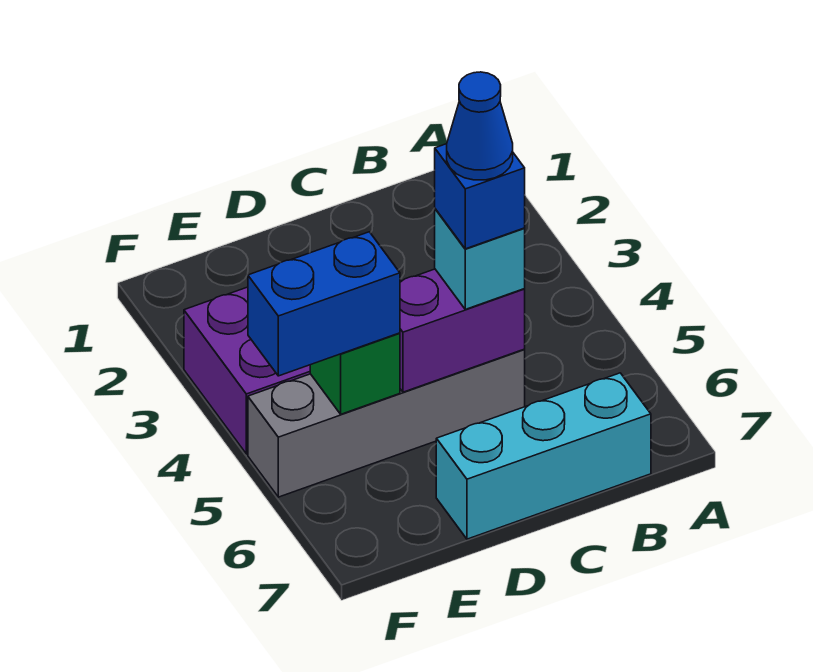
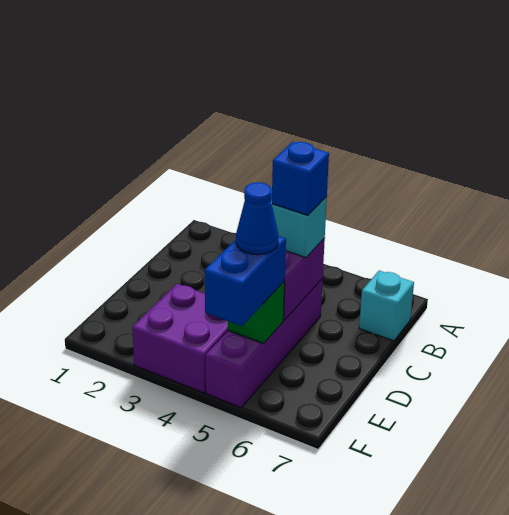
cyan 1x3 brick [436,373,651,539] -> cyan 1x1 brick [359,271,414,341]
grey 1x4 brick [248,349,525,497] -> purple 1x4 brick [206,279,323,408]
blue 1x1 cone [447,72,513,180] -> blue 1x1 cone moved to [236,182,278,255]

